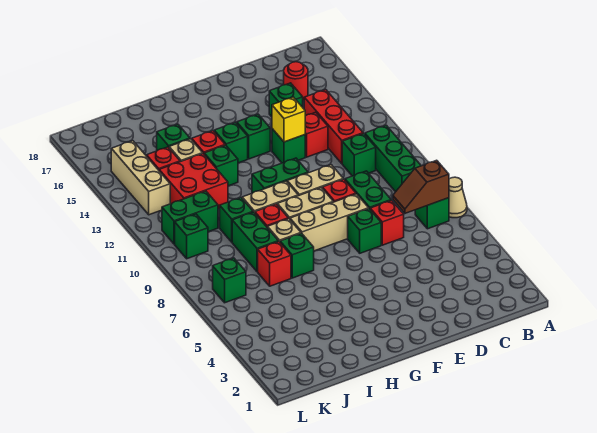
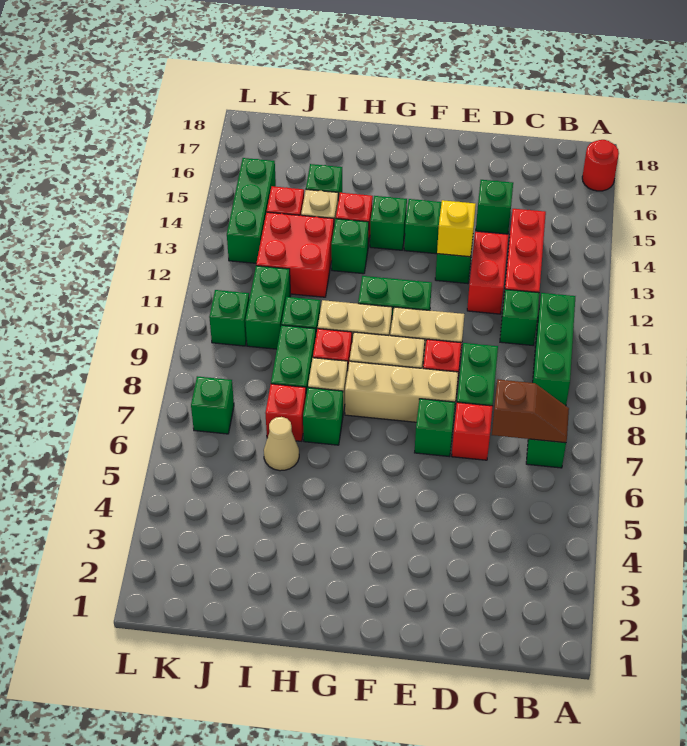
tan 1x1 cone [449,177,467,218] -> tan 1x1 cone moved to [264,417,299,471]
brown 1x2 slope [393,160,449,213] -> brown 1x2 slope turned to [492,380,569,443]
red 1x1 round brick [284,62,308,100] -> red 1x1 round brick moved to [582,140,619,191]
red 1x1 brick [305,112,328,157] -> red 1x2 brick [467,232,508,314]
green 1x2 brick [162,191,218,244] -> green 1x2 brick turned to [245,266,291,349]
tan 1x3 brick [111,141,170,215] -> green 1x3 brick [227,158,276,263]

